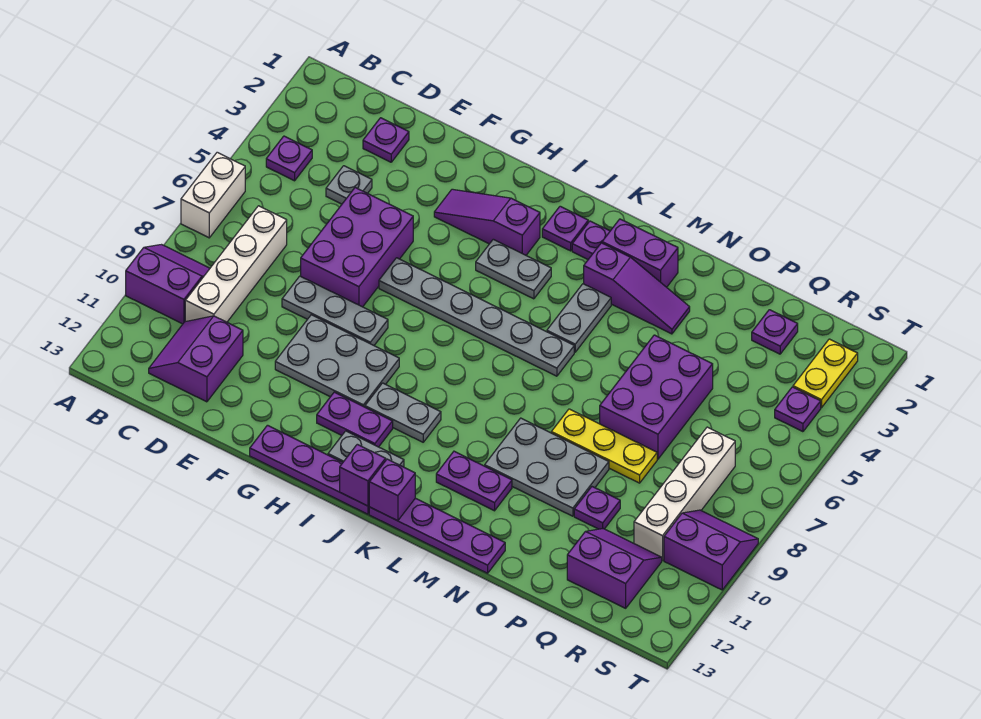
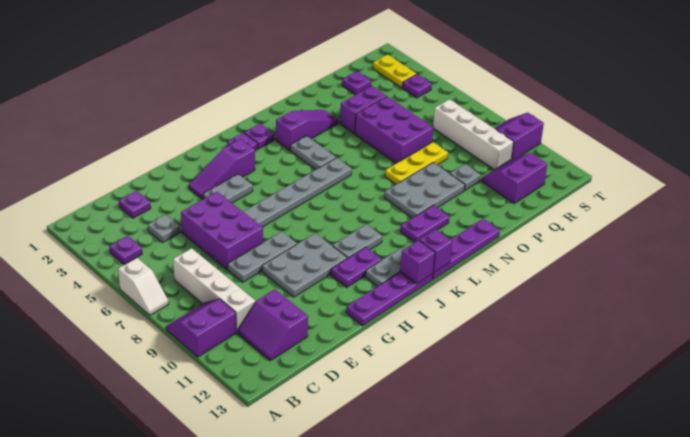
white 1x2 brick [181,152,245,238] -> white 1x2 slope [118,258,169,315]
grey 1x2 plate [476,239,551,299] -> grey 1x2 plate moved to [203,174,253,203]
purple 1x2 brick [602,219,678,287] -> purple 1x2 brick moved to [340,86,386,133]
purple 1x1 plate [574,487,620,529] -> grey 1x1 plate [450,164,481,190]

